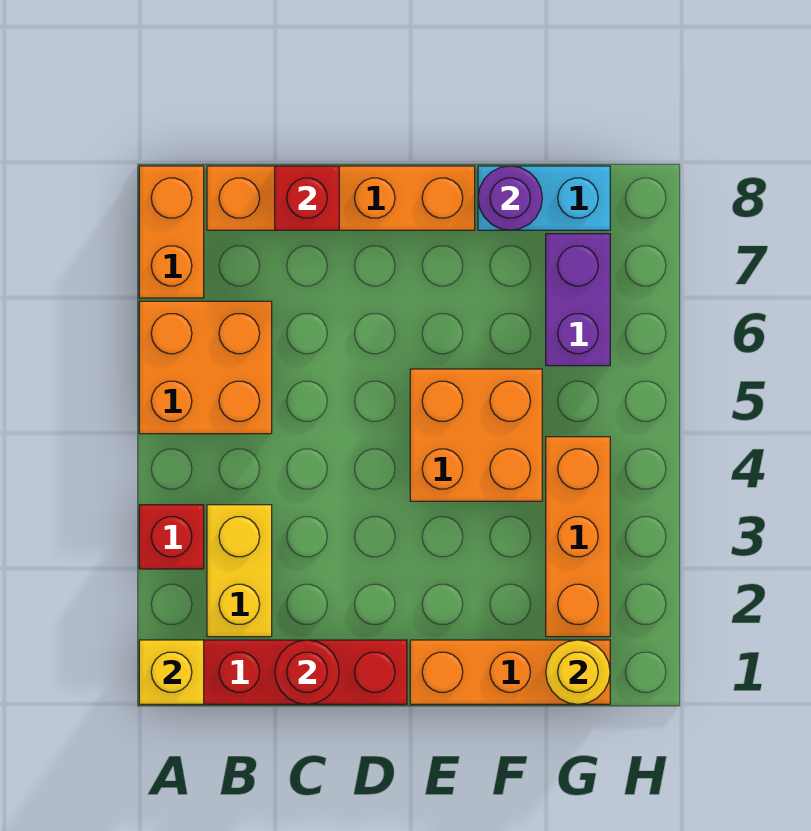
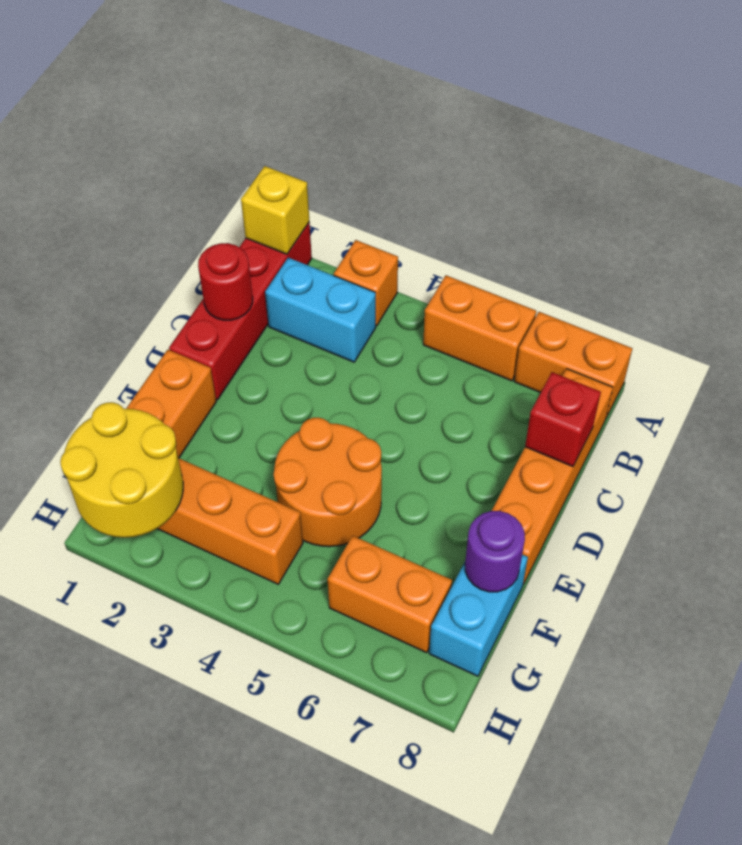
red 1x1 brick [139,505,204,569] -> orange 1x1 brick [334,240,398,326]
orange 2x2 brick [139,301,272,434] -> orange 1x2 brick [423,275,536,381]
yellow 1x2 brick [207,505,272,637] -> cyan 1x2 brick [265,258,376,362]
orange 2x2 brick [410,369,542,501] -> orange 2x2 round brick [274,418,382,547]
yellow 1x1 round brick [546,640,610,704] -> yellow 2x2 round brick [60,402,183,538]
purple 1x2 brick [546,234,610,366] -> orange 1x2 brick [328,536,452,653]

